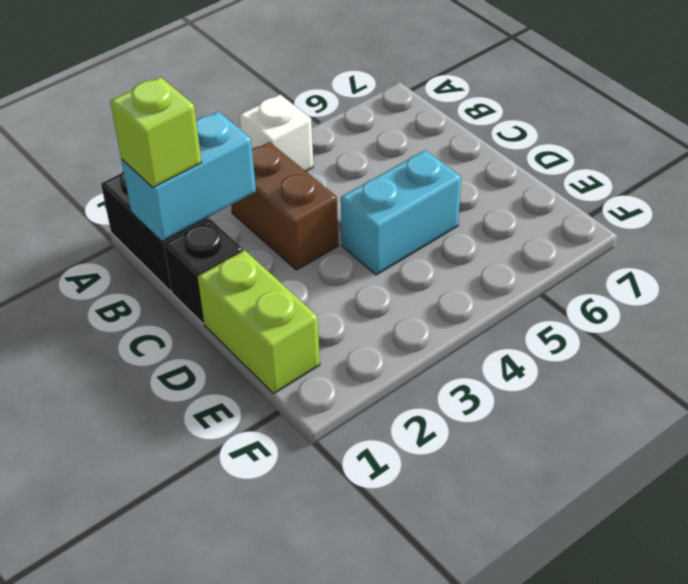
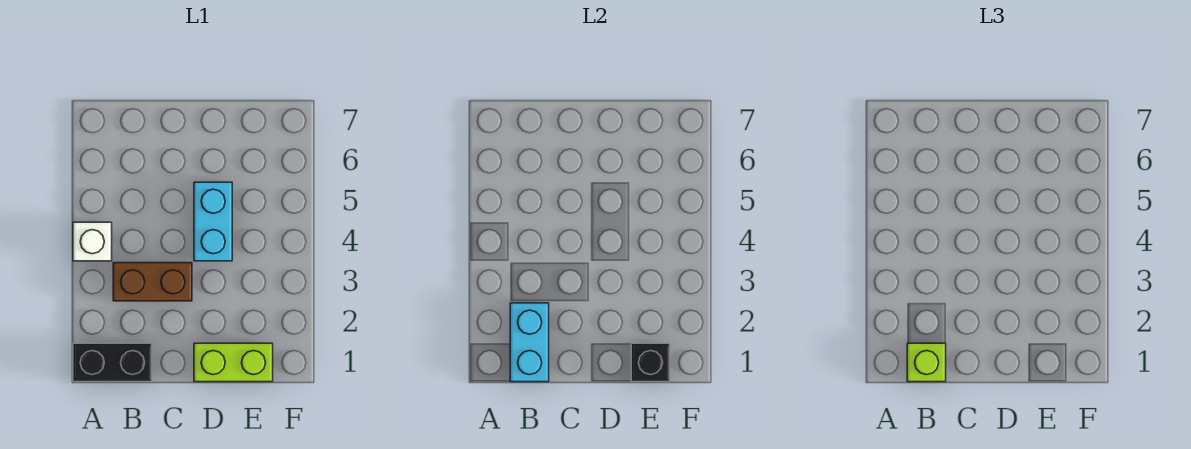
black 1x1 brick [164,219,243,324] -> black 1x1 brick moved to [631,343,670,382]

